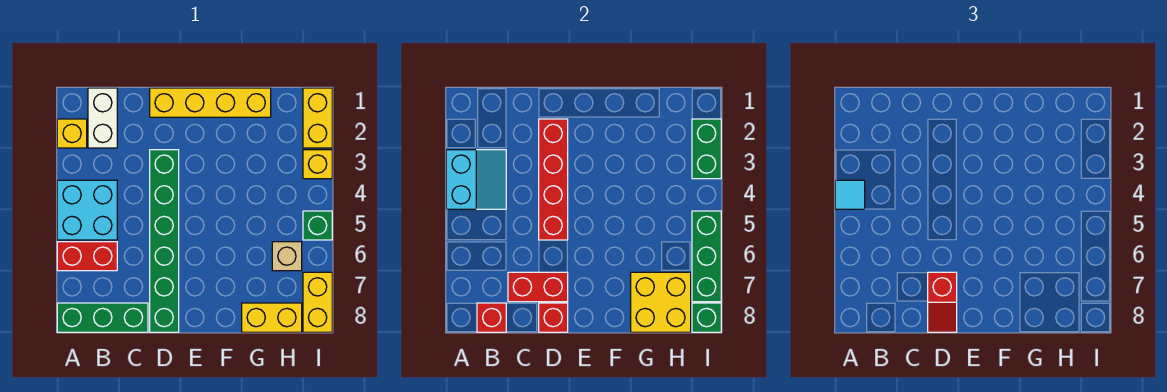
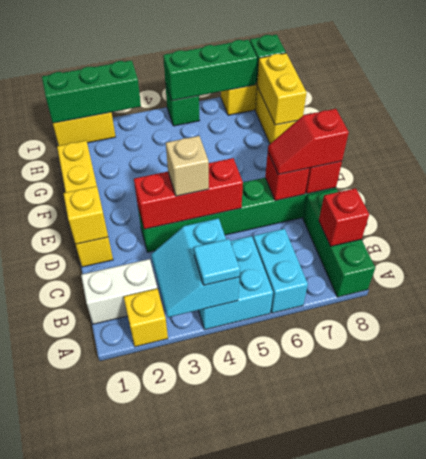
cyan 2x2 slope [446,150,506,209] -> cyan 2x2 slope turned to [151,218,239,317]
red 1x2 brick [57,242,117,271] -> cyan 1x2 brick [253,229,308,313]
red 1x2 brick [508,272,568,302] -> red 1x1 brick [265,153,310,201]
red 1x4 brick [539,119,568,240] -> red 1x3 brick [134,158,243,229]
red 1x2 slope [928,272,957,332] -> red 1x2 slope turned to [268,109,349,174]
yellow 2x2 brick [631,272,691,332] -> yellow 1x2 brick [257,53,307,125]
tan 1x1 brick [272,242,302,271] -> tan 1x1 brick moved to [166,136,209,196]
green 1x2 brick [692,119,721,179] -> green 1x3 brick [42,60,141,123]
yellow 1x1 brick [303,150,332,179] -> yellow 1x1 brick moved to [63,186,108,244]

